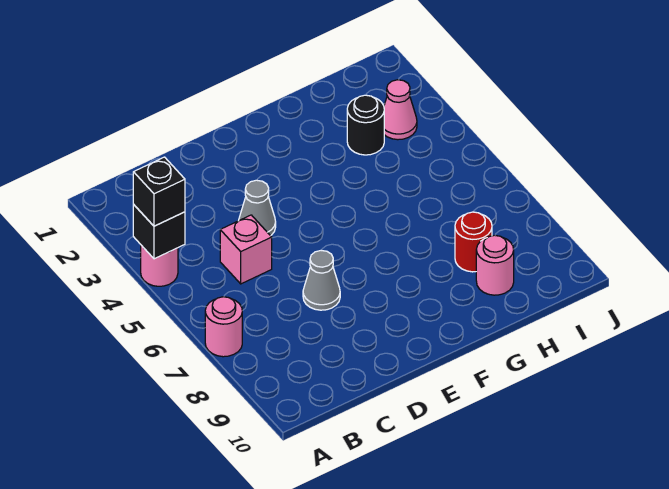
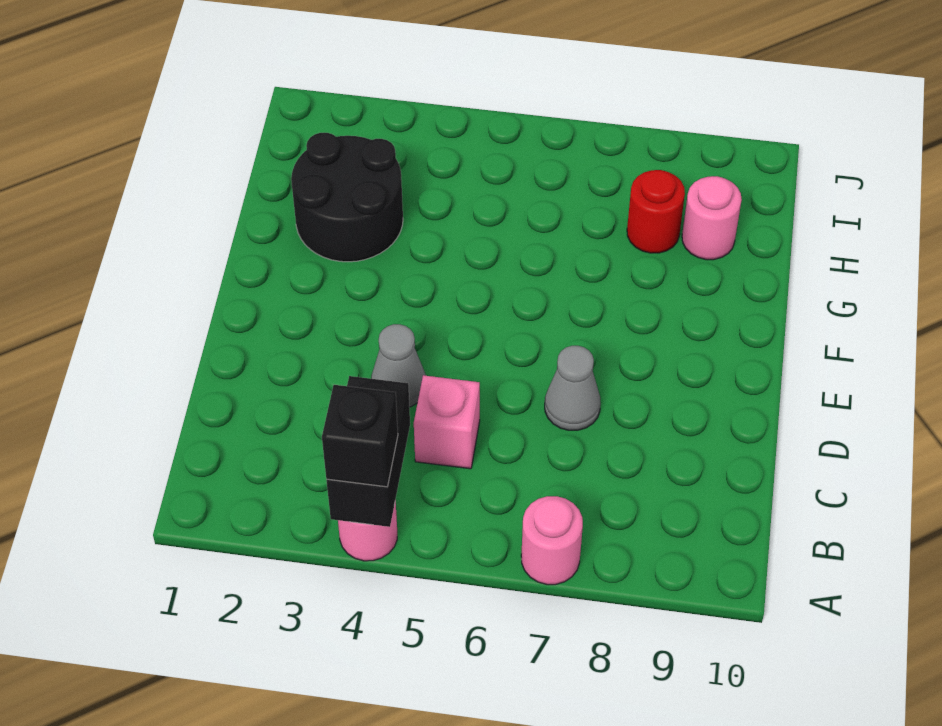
black 1x1 brick [133,205,185,259] -> black 1x2 brick [326,376,410,527]
black 1x1 round brick [347,95,384,155] -> black 2x2 round brick [291,133,403,262]
pink 1x1 cone [384,80,417,140] -> none

